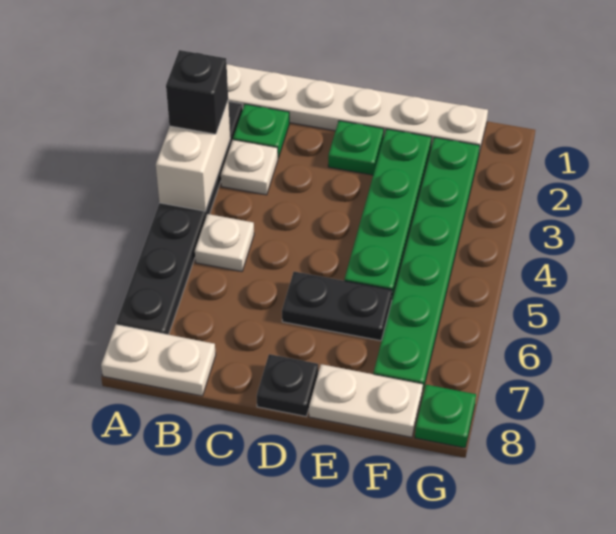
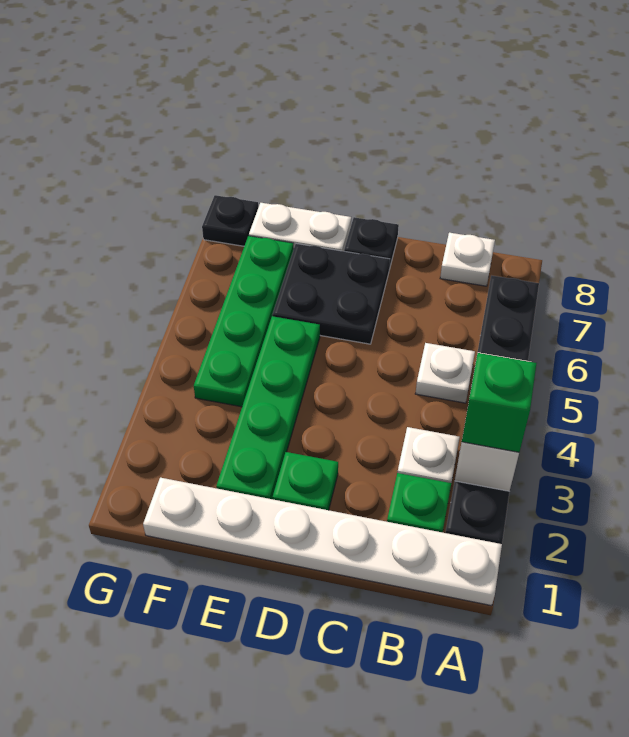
black 1x1 brick [166,50,228,134] -> green 1x1 brick [462,353,537,452]
white 1x2 plate [101,325,216,396] -> white 1x1 plate [440,233,495,286]
black 1x2 plate [282,272,392,341] -> black 2x2 plate [272,244,390,344]
green 1x6 plate [373,137,480,393] -> green 1x4 plate [194,236,294,407]
green 1x1 plate [415,385,476,448] -> black 1x1 plate [202,195,258,246]

